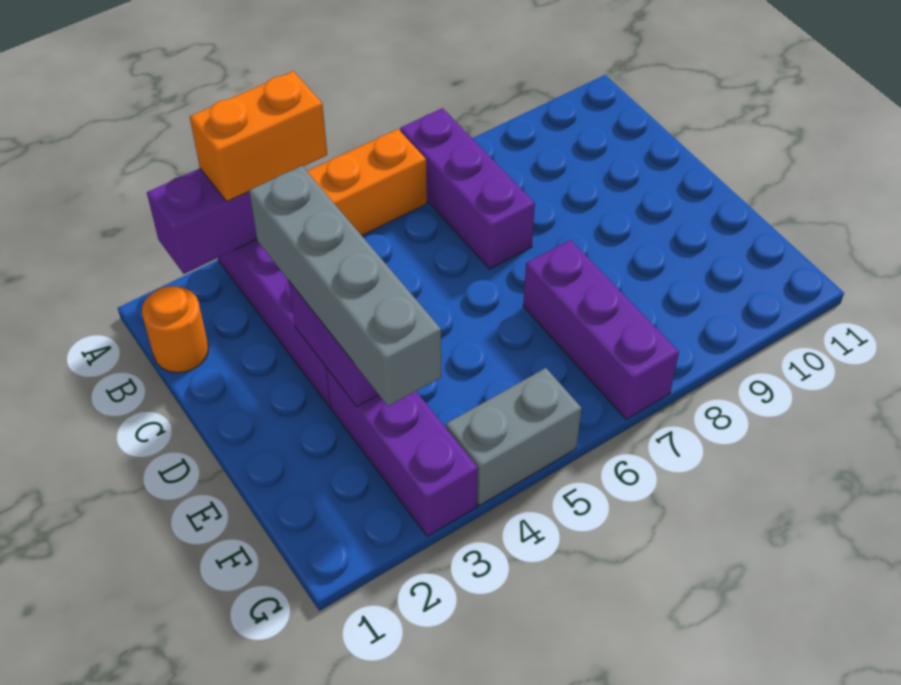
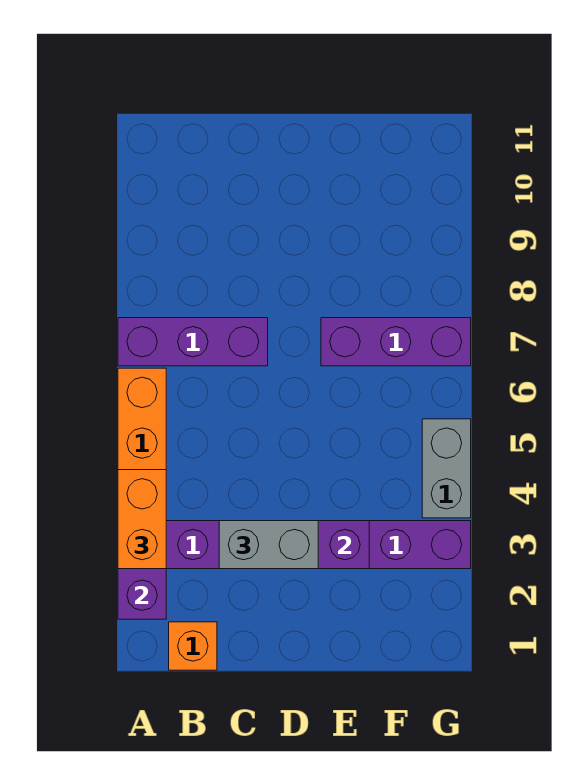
orange 1x1 round brick [142,286,208,373] -> orange 1x1 brick [169,622,217,670]
grey 1x4 brick [249,166,441,406] -> grey 1x2 brick [219,521,318,569]

